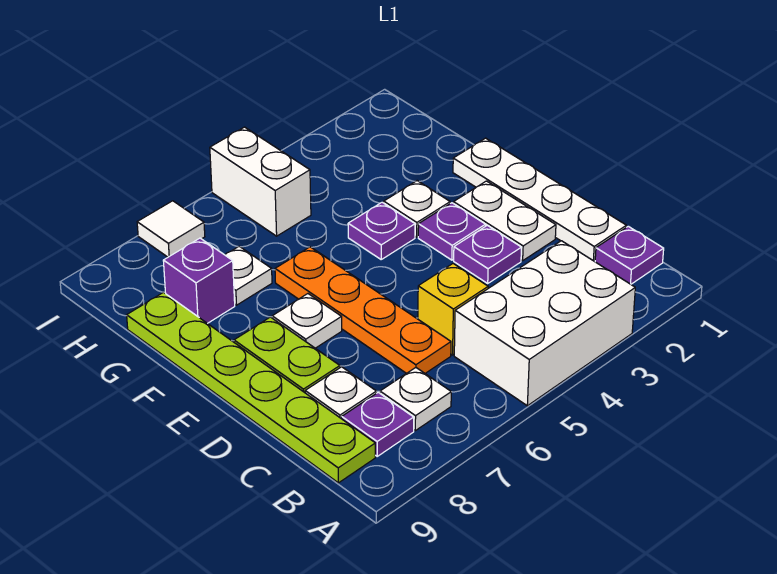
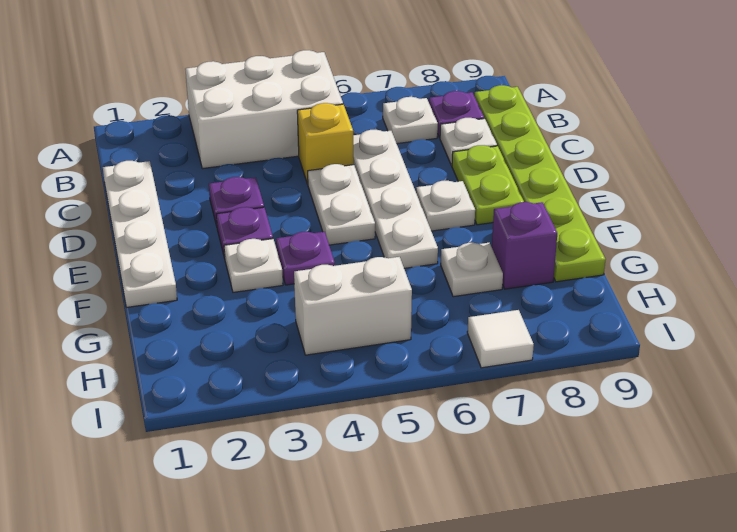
purple 1x1 plate [595,226,664,284] -> none
orange 1x4 plate [275,247,451,373] -> white 1x4 plate [353,130,438,268]
white 1x2 plate [454,181,556,261] -> white 1x2 plate moved to [308,164,375,245]
white 1x2 brick [210,127,311,236] -> white 1x2 brick turned to [294,257,412,355]

